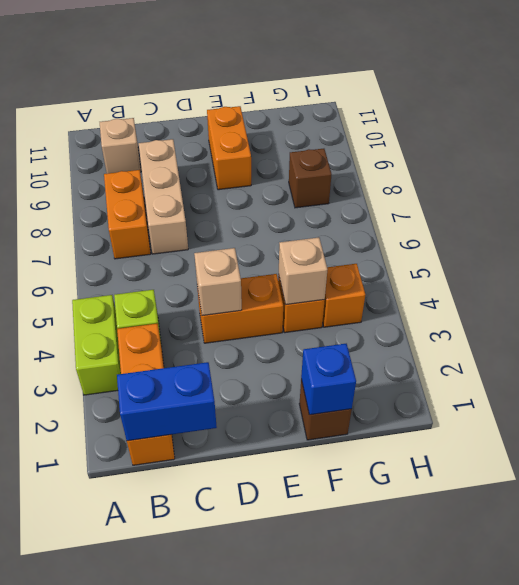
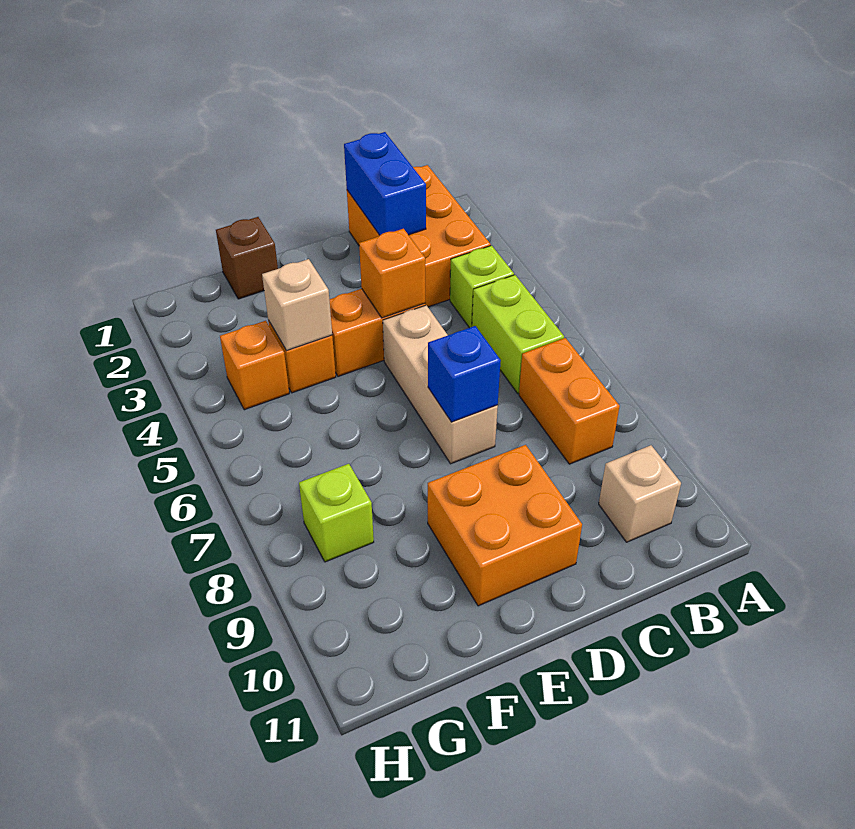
lime 1x2 brick [72,295,121,395] -> lime 1x2 brick moved to [472,275,564,393]
orange 1x3 brick [117,323,175,465] -> orange 2x3 brick [347,165,491,307]
blue 1x2 brick [117,362,217,441] -> blue 1x2 brick turned to [344,132,426,235]
tan 1x3 brick [139,139,188,254] -> tan 1x3 brick moved to [383,305,498,464]
tan 1x1 brick [194,248,242,316] -> orange 1x1 brick [359,229,425,318]
orange 1x2 brick [207,106,251,190] -> orange 2x2 brick [428,445,582,606]
blue 1x1 brick [301,344,356,415] -> blue 1x1 brick moved to [428,326,501,422]
brown 1x1 brick [289,149,332,208] -> lime 1x1 brick [299,464,374,562]

